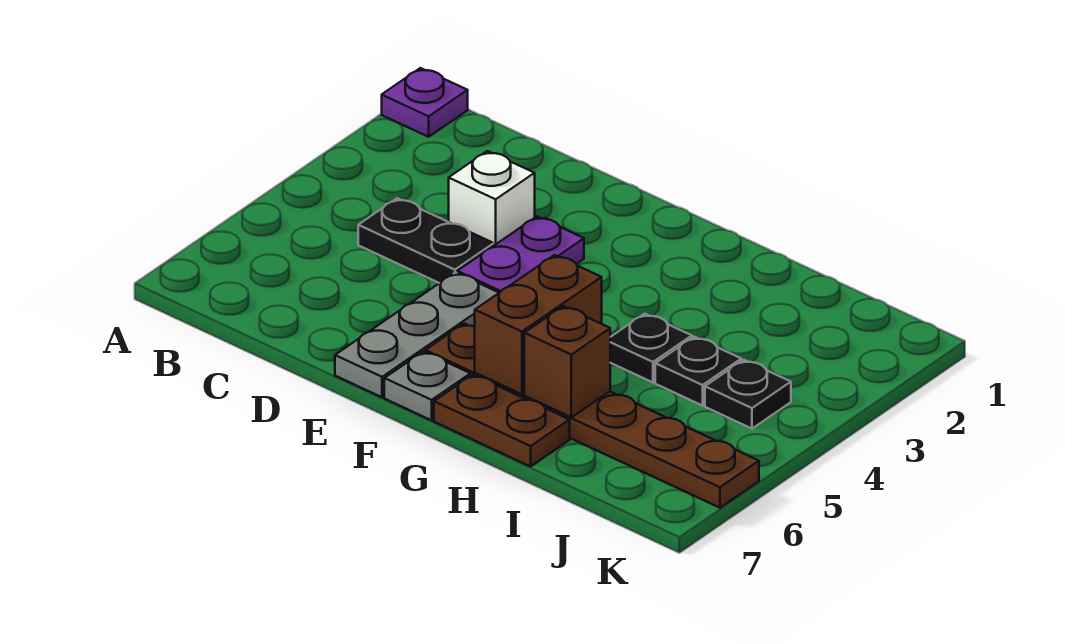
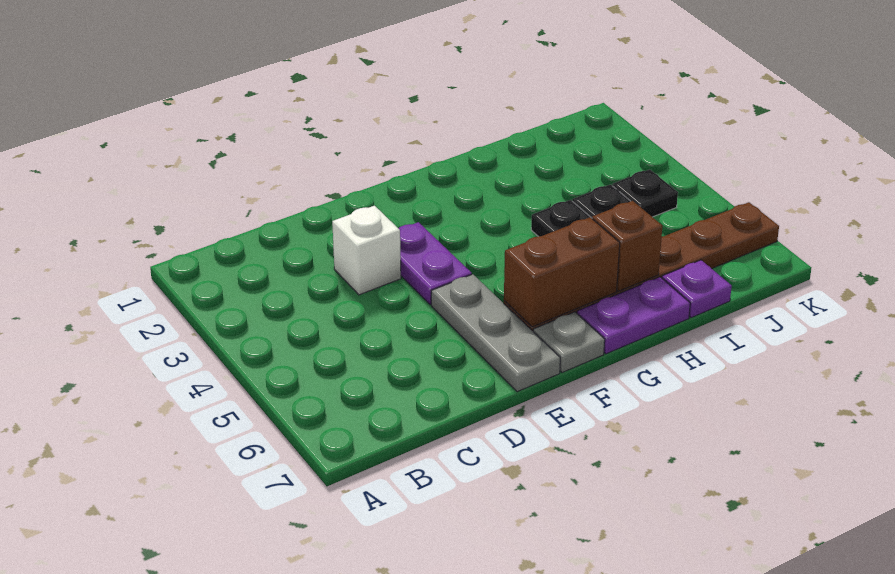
purple 1x1 plate [382,68,468,137] -> purple 1x1 plate moved to [662,260,732,318]
black 1x2 plate [358,198,494,283] -> none
brown 1x2 brick [475,255,602,394] -> brown 1x2 brick turned to [504,217,620,327]
brown 1x2 plate [434,375,570,466] -> purple 1x2 plate [577,277,690,354]

